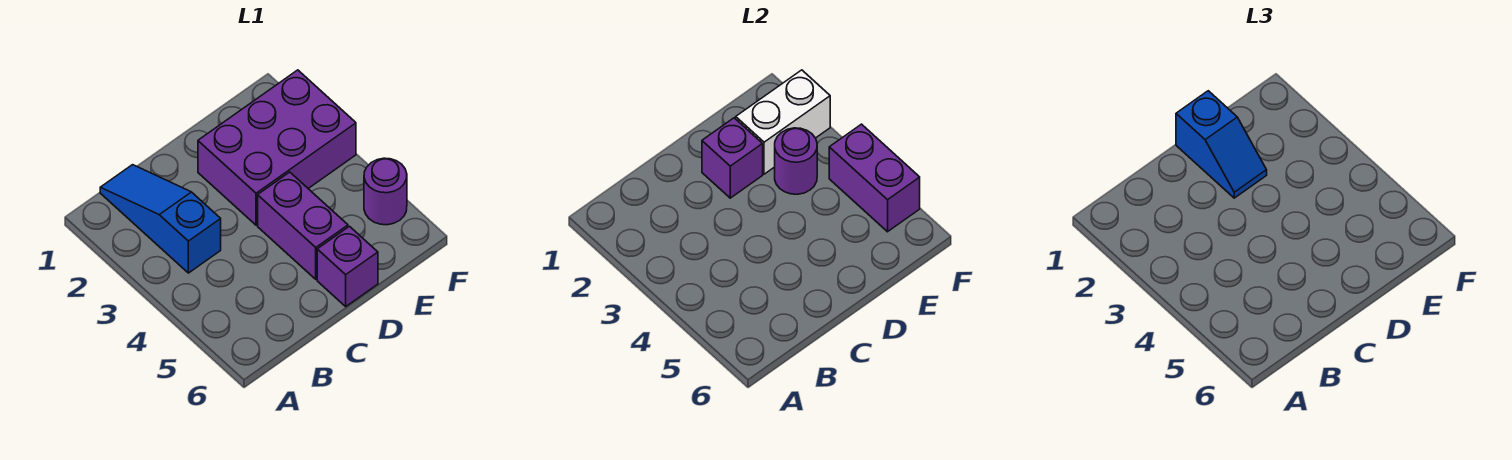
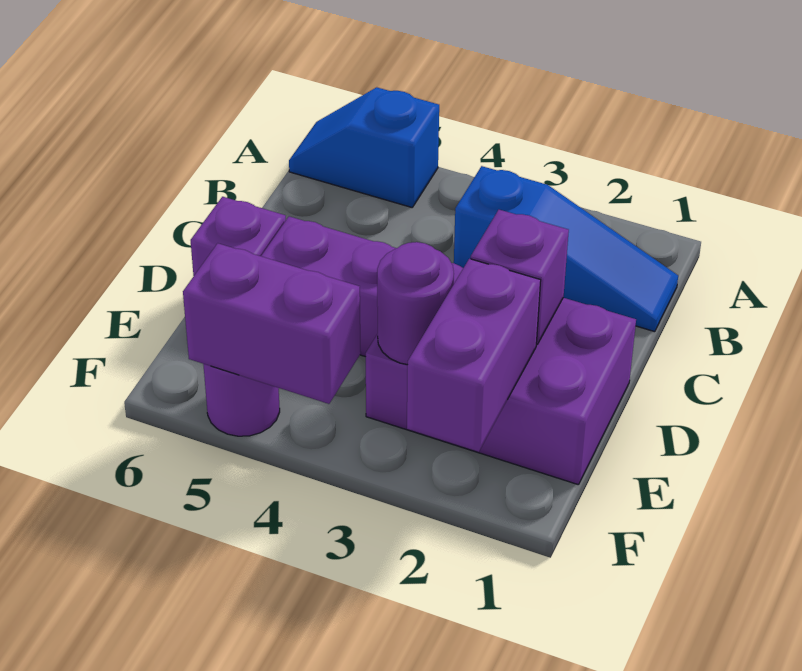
blue 1x2 slope [1176,91,1267,198] -> blue 1x2 slope moved to [289,87,439,207]
purple 2x3 brick [198,70,356,225] -> purple 2x3 brick turned to [366,263,636,485]
white 1x2 brick [736,70,830,174] -> purple 1x2 brick [407,259,541,452]

